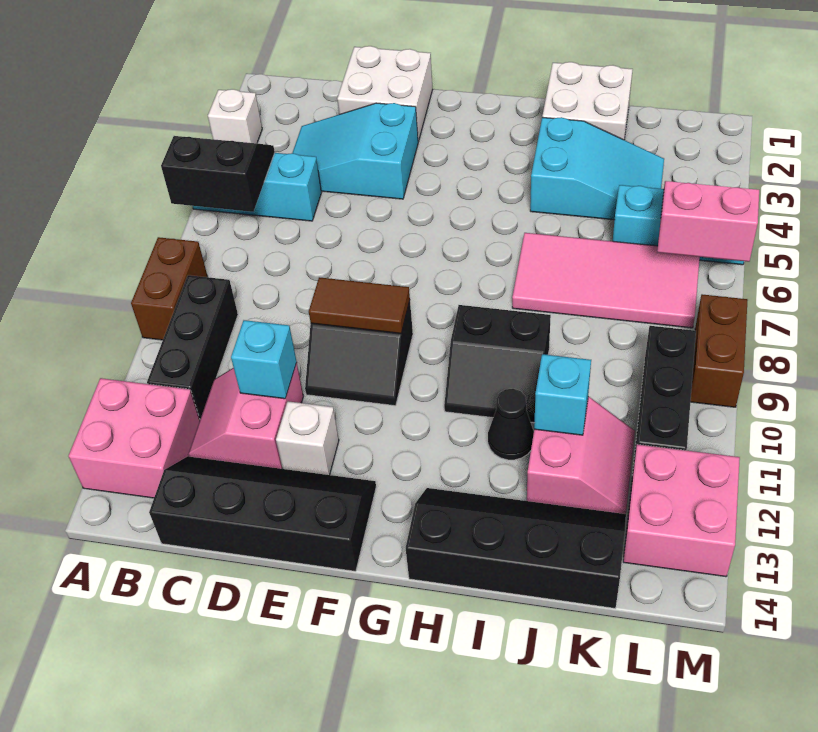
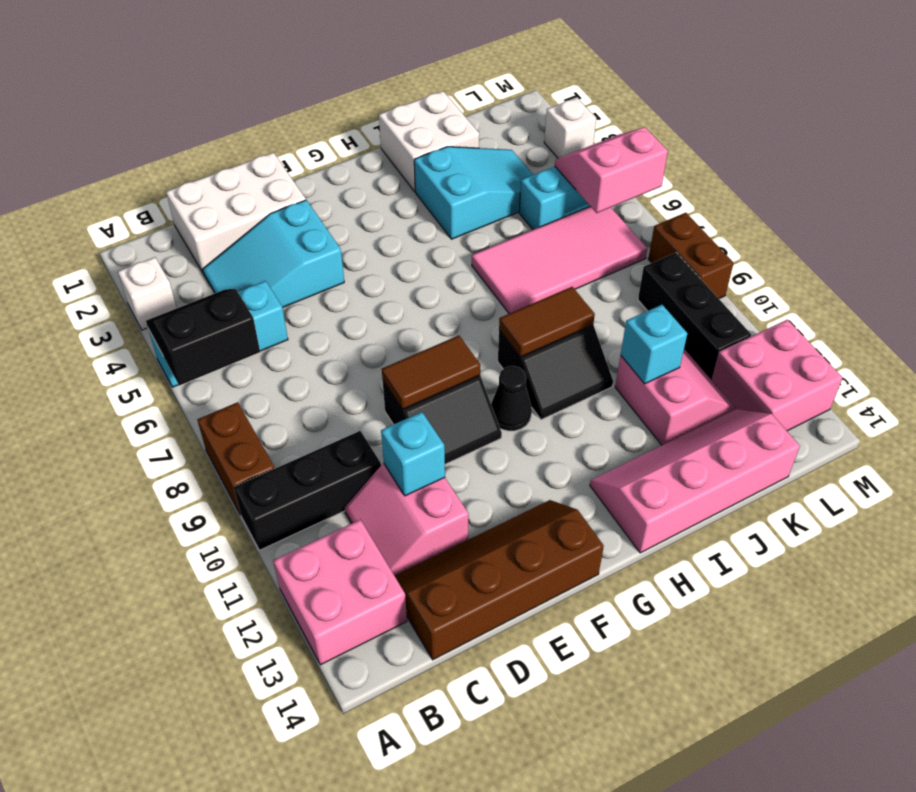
black 1x3 brick [147,275,238,419] -> black 1x3 brick turned to [234,431,381,550]
black 2x4 slope [149,456,376,571] -> brown 2x4 slope [395,500,604,660]
white 2x2 brick [337,46,433,142] -> white 2x3 brick [166,153,306,274]
white 1x1 brick [276,401,339,475] -> white 1x1 brick moved to [544,98,596,158]
none -> brown 1x2 tile [499,287,595,357]
black 2x4 slope [406,488,626,608] -> pink 2x4 slope [590,409,800,553]
black 1x1 cone [488,389,534,460] -> black 1x1 cone moved to [491,366,532,431]

